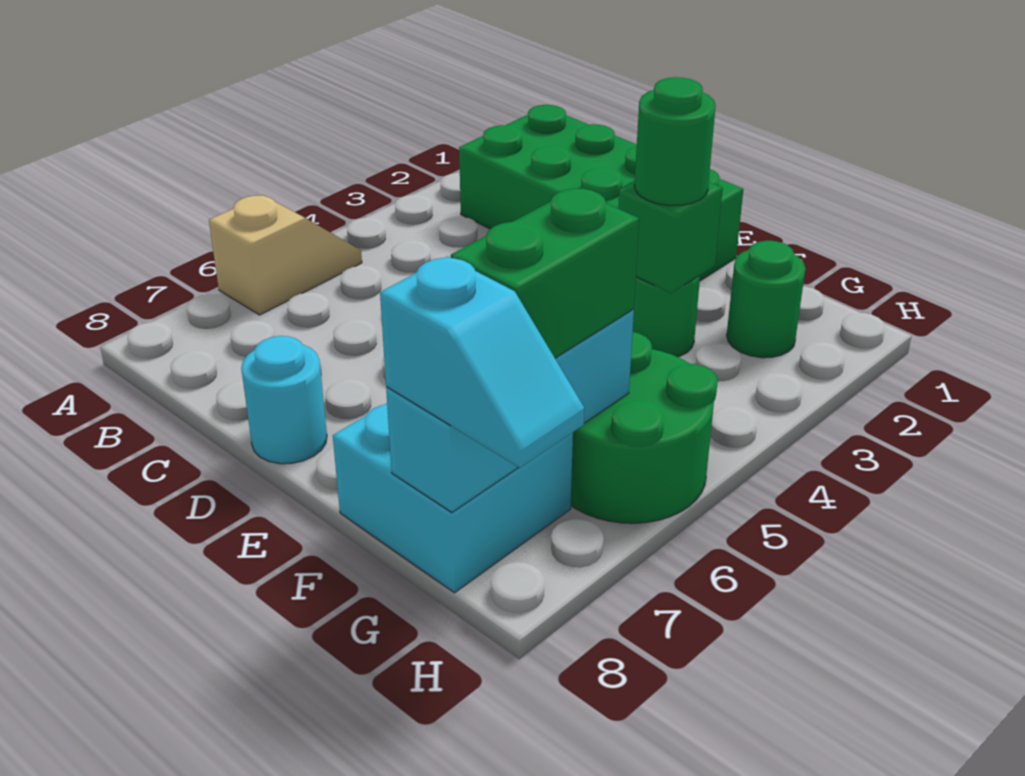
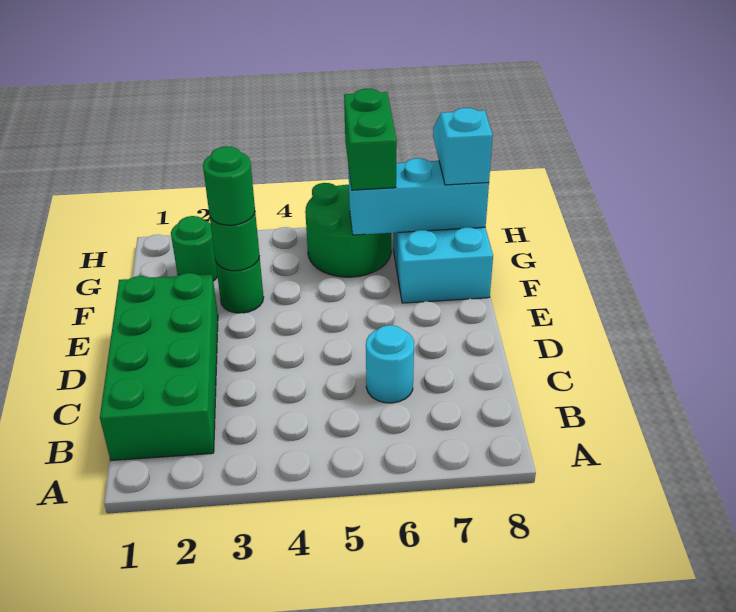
tan 1x2 slope [209,195,362,315] -> none
cyan 1x1 round brick [241,336,327,464] -> cyan 1x1 round brick moved to [366,325,414,403]
green 1x1 brick [618,181,723,293] -> green 1x1 round brick [210,213,260,271]
green 1x2 brick [451,189,639,358] -> green 1x2 brick turned to [344,89,397,190]

